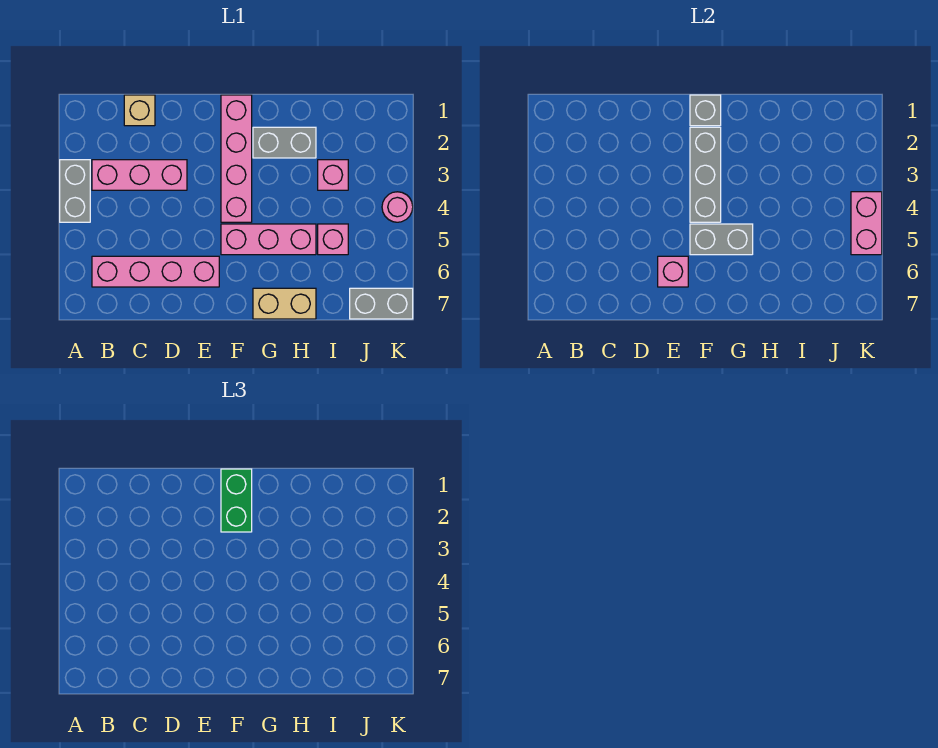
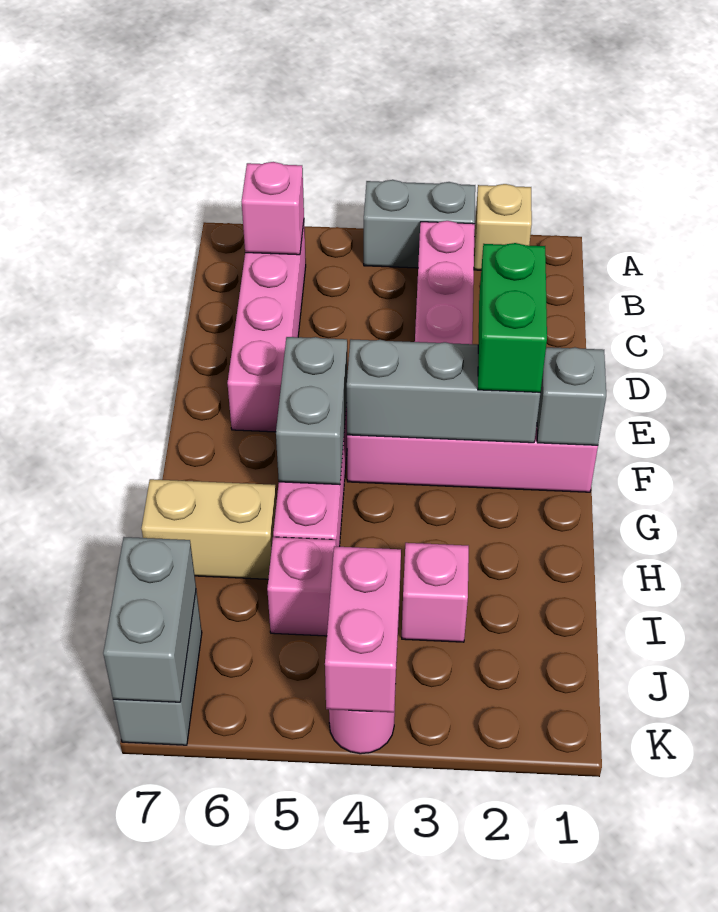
tan 1x1 brick [124,95,155,126] -> tan 1x1 brick moved to [474,184,532,270]
pink 1x1 brick [658,256,688,287] -> pink 1x1 brick moved to [242,162,304,255]
green 1x2 brick [221,469,252,532] -> green 1x2 brick turned to [478,243,547,392]
grey 1x2 brick [253,127,316,158] -> grey 1x2 brick moved to [103,537,196,702]
tan 1x2 brick [253,288,316,319] -> tan 1x2 brick turned to [141,479,276,579]
pink 1x2 brick [851,192,882,255] -> pink 1x2 brick turned to [325,546,401,712]

